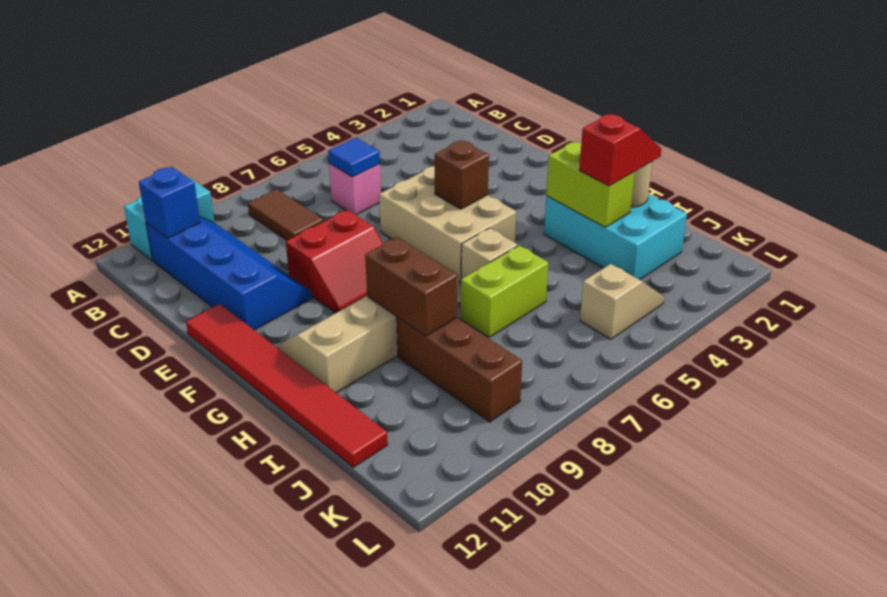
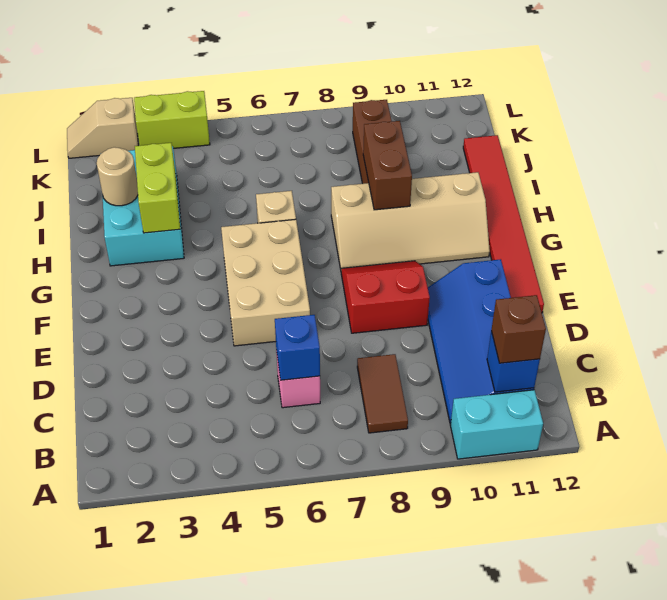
blue 1x1 tile [328,138,380,177] -> blue 1x1 brick [275,315,320,380]
brown 1x1 brick [435,140,489,209] -> brown 1x1 brick moved to [491,295,546,363]
red 1x2 slope [579,114,662,186] -> none
lime 1x2 brick [460,245,548,337] -> lime 1x2 brick moved to [134,91,210,148]
tan 1x2 slope [580,264,664,339] -> tan 1x2 slope moved to [67,98,138,158]

